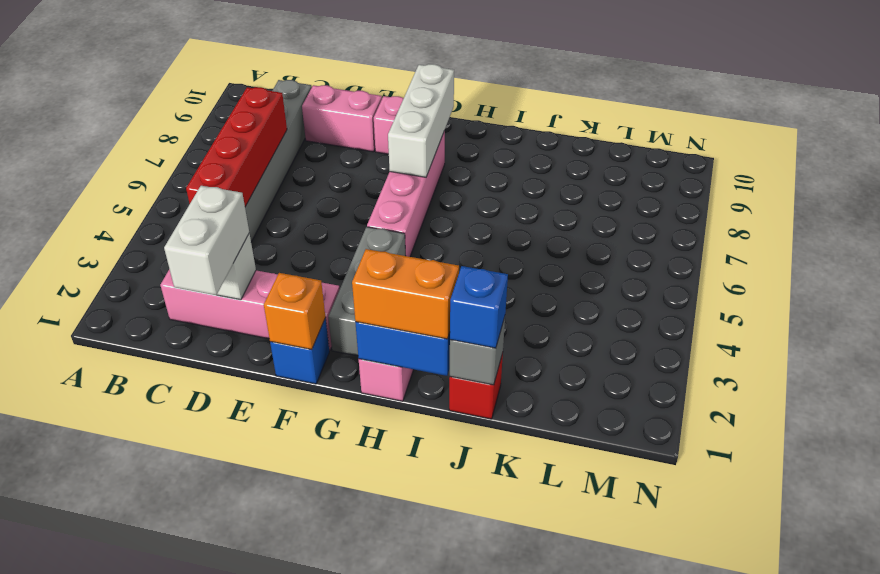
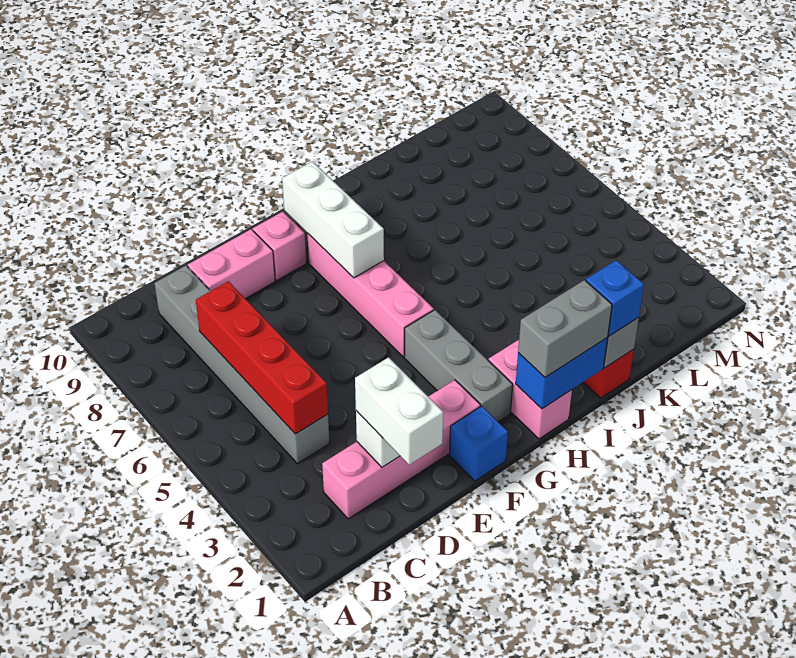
orange 1x1 brick [264,273,325,350] -> none
orange 1x2 brick [352,249,459,339] -> grey 1x2 brick [518,280,612,377]

